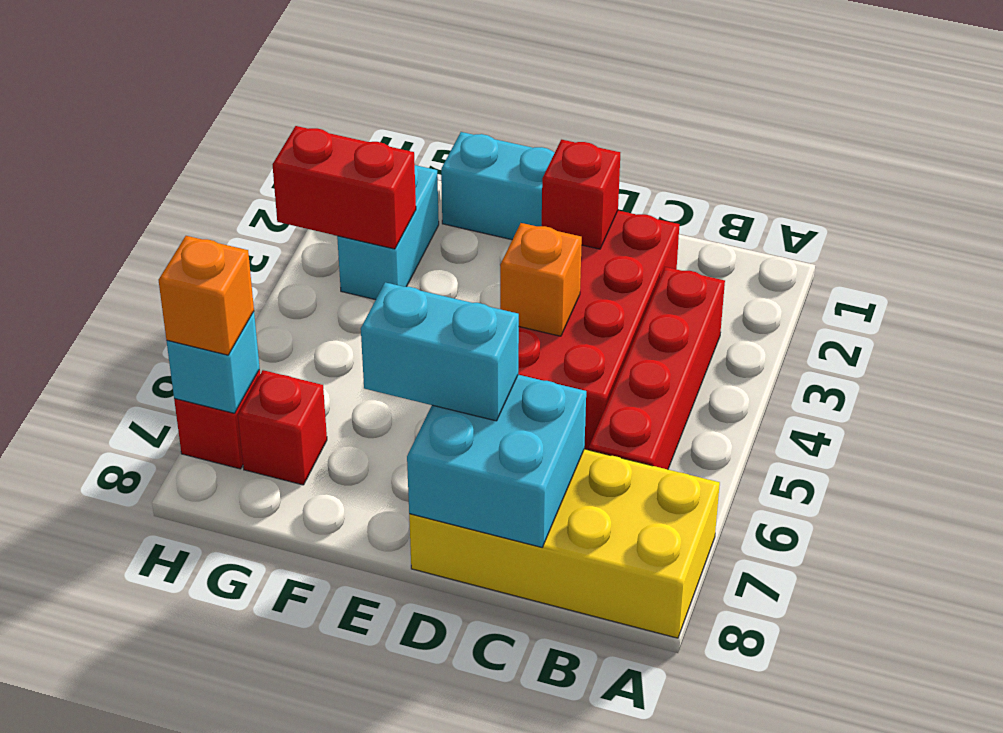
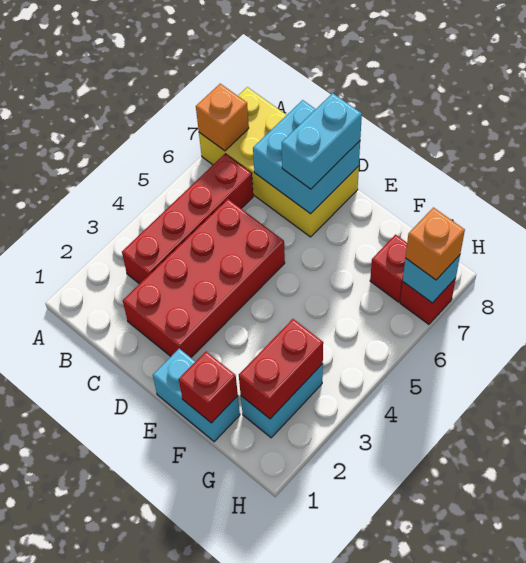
red 1x1 brick [542,140,620,249] -> red 1x1 brick moved to [179,352,238,423]
orange 1x1 brick [500,223,582,336] -> orange 1x1 brick moved to [196,84,249,151]
cyan 1x2 brick [361,282,519,421] -> cyan 1x2 brick turned to [282,93,362,189]
red 1x2 brick [272,126,416,249] -> red 1x2 brick turned to [239,319,323,419]

